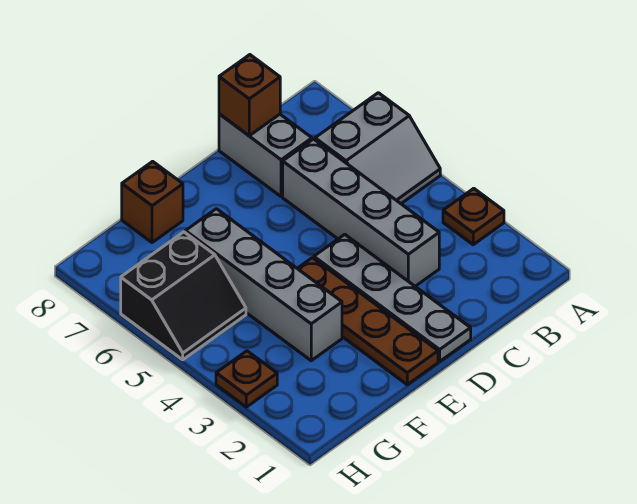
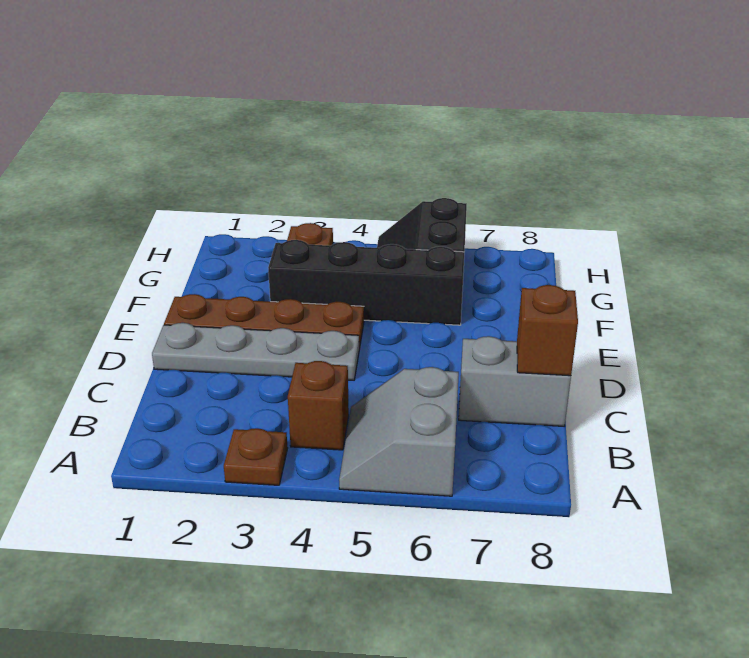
grey 1x4 brick [283,139,439,286] -> none
grey 1x4 brick [185,209,342,361] -> black 1x4 brick [268,240,464,325]
brown 1x1 brick [122,161,183,243] -> brown 1x1 brick moved to [288,361,349,450]

